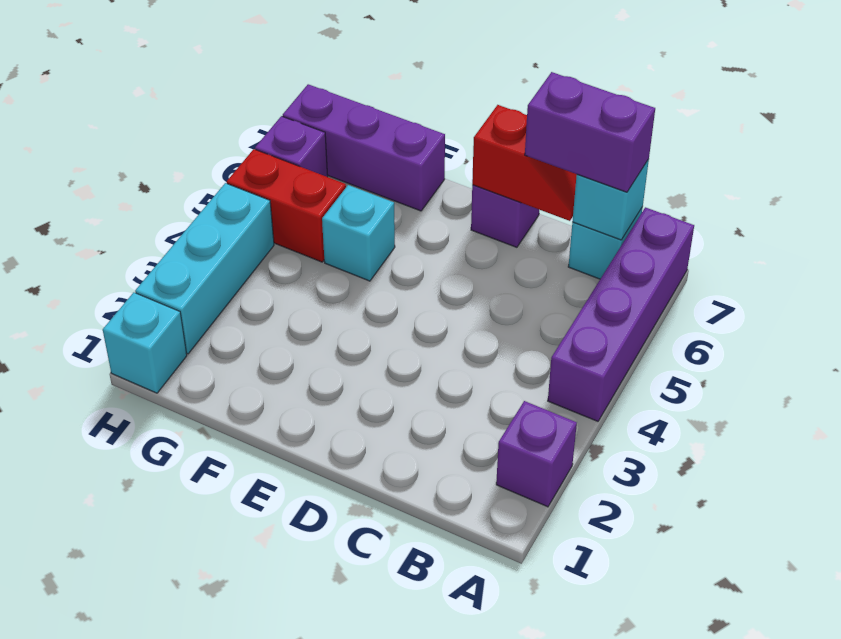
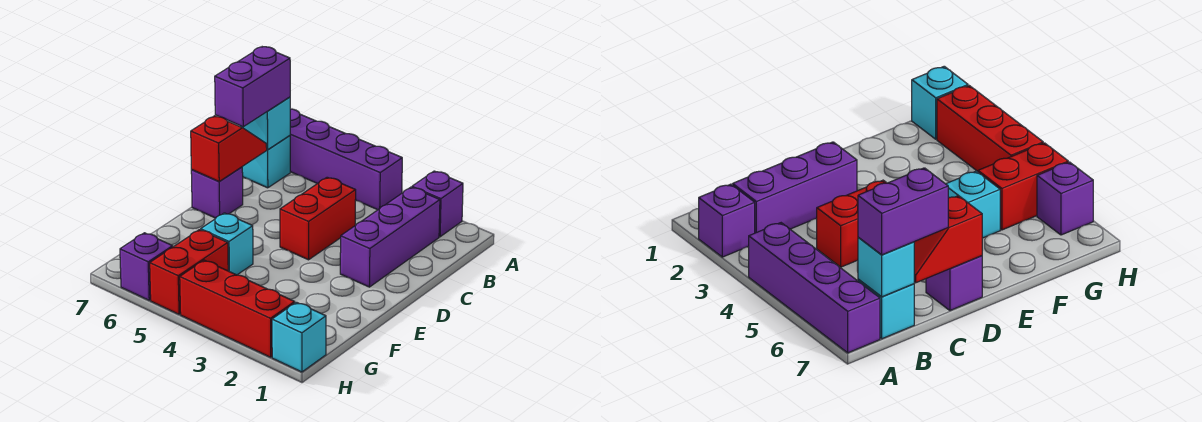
none -> red 1x2 brick [280,177,356,260]
purple 1x3 brick [283,84,445,211] -> purple 1x3 brick moved to [340,187,440,287]
cyan 1x3 brick [135,183,274,354] -> red 1x3 brick [180,260,295,357]

